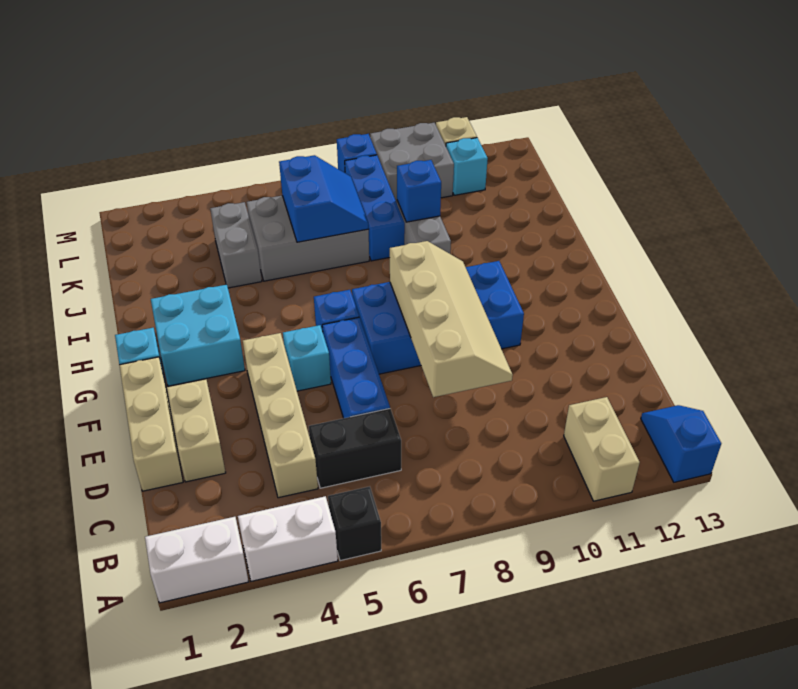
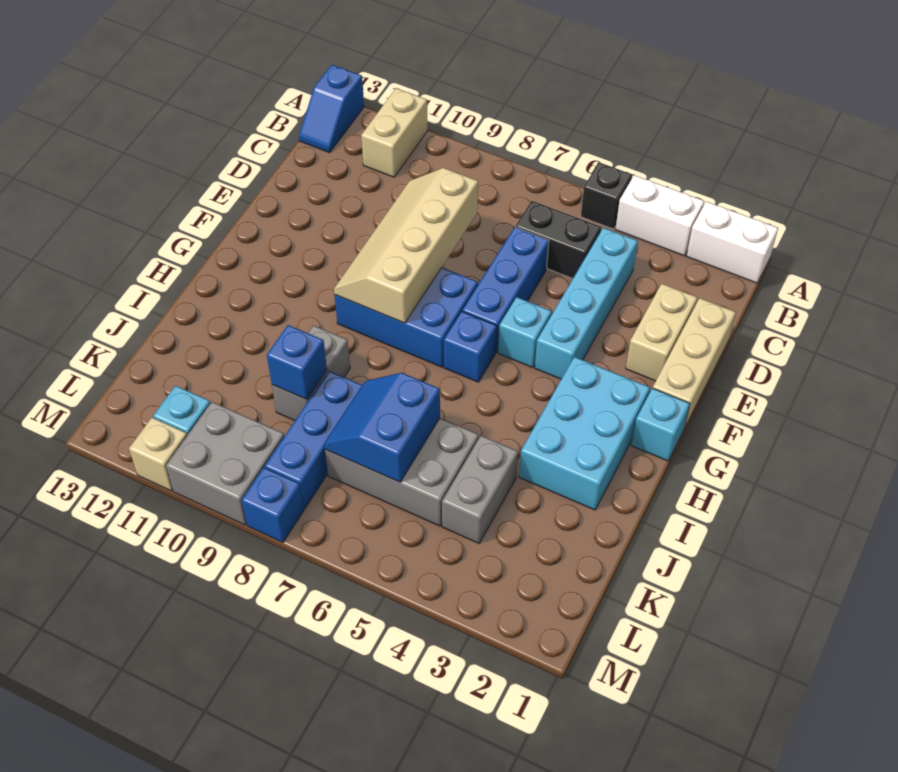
tan 1x4 brick [243,333,318,498] -> cyan 1x4 brick [535,228,638,379]
blue 2x4 brick [352,261,524,374] -> blue 2x3 brick [335,268,478,367]
cyan 2x2 brick [151,285,245,386] -> cyan 2x3 brick [519,357,650,510]

